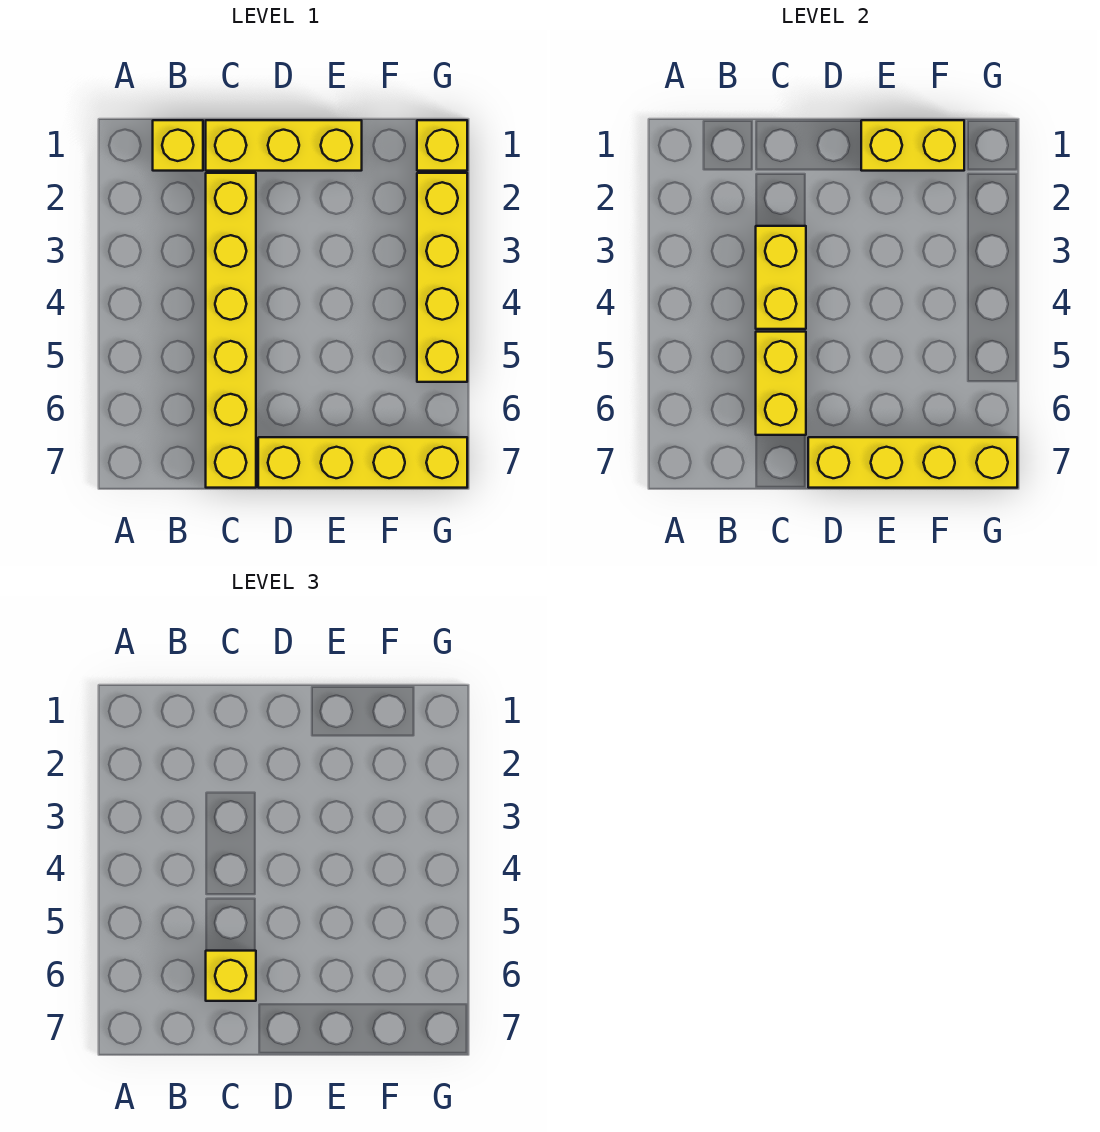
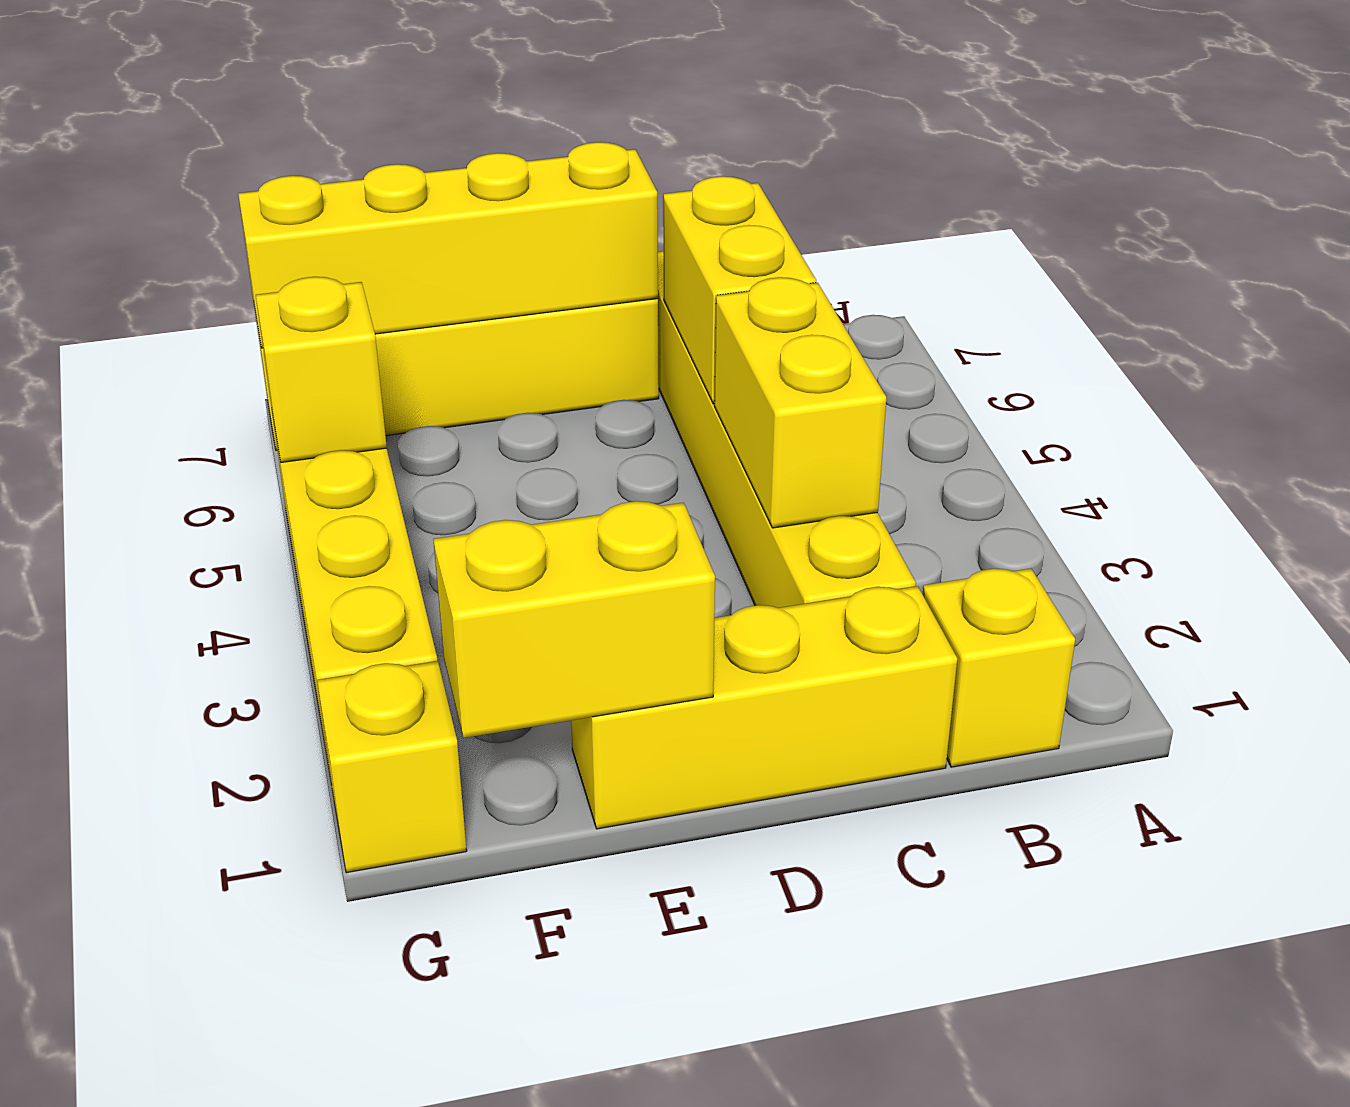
yellow 1x1 brick [206,951,256,1001] -> yellow 1x1 brick moved to [256,277,387,462]

